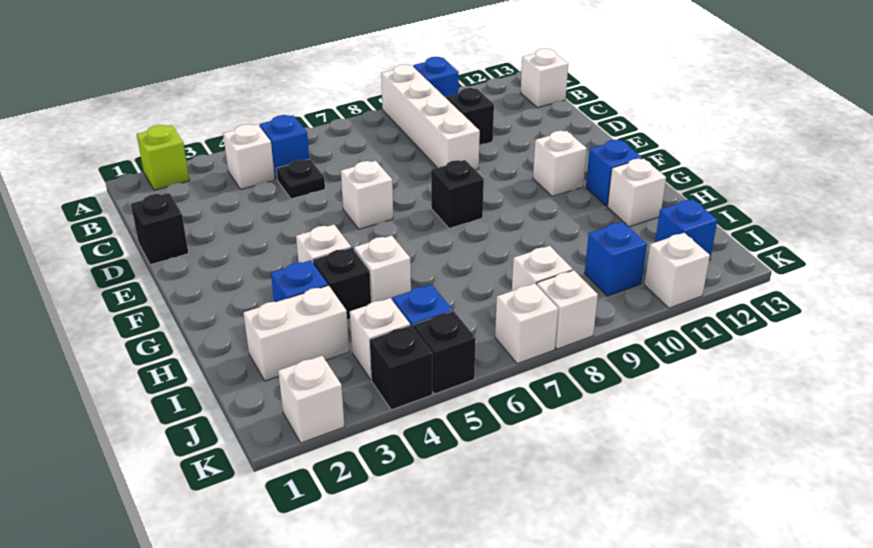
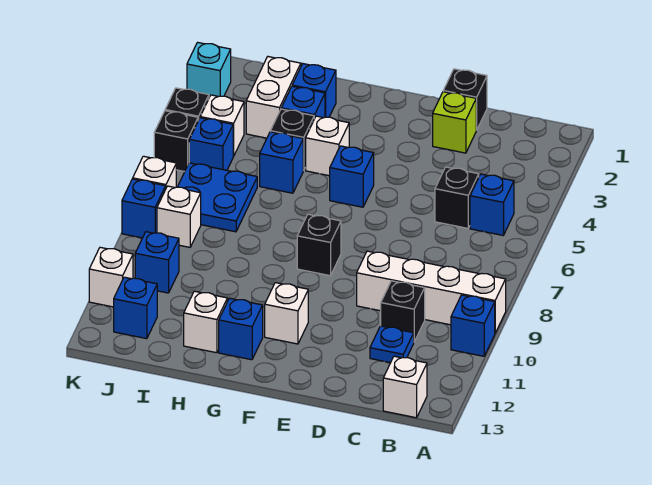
lime 1x1 brick [137,125,190,190] -> lime 1x1 brick moved to [433,92,476,153]
white 1x1 brick [223,124,275,189] -> none
black 1x1 plate [276,159,325,199] -> black 1x1 brick [435,167,479,228]
none -> blue 1x1 plate [370,326,414,363]
white 1x1 brick [341,161,393,229] -> none
none -> blue 1x1 brick [330,146,374,207]
none -> blue 1x1 brick [292,64,336,117]
white 1x1 brick [354,235,411,303] -> blue 1x1 brick [260,132,303,193]
none -> blue 2x2 plate [178,163,257,232]
white 1x1 brick [278,356,344,443] -> cyan 1x1 brick [187,42,231,97]
white 1x1 brick [537,270,598,349] -> blue 1x1 brick [122,179,166,238]

